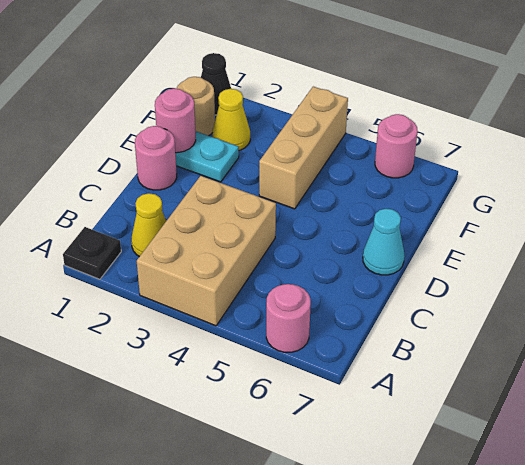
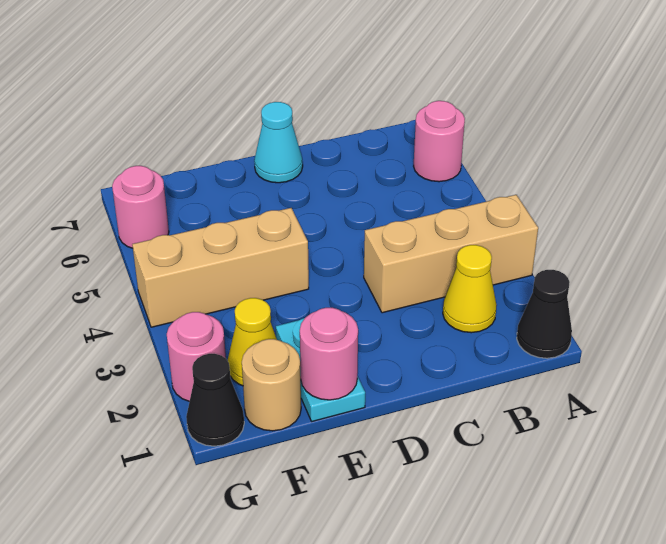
black 1x1 plate [63,227,121,279] -> black 1x1 cone [517,270,572,358]
tan 2x3 brick [137,176,276,326] -> tan 1x3 brick [364,195,538,313]
pink 1x1 round brick [135,126,177,190] -> pink 1x1 round brick moved to [167,312,226,401]

